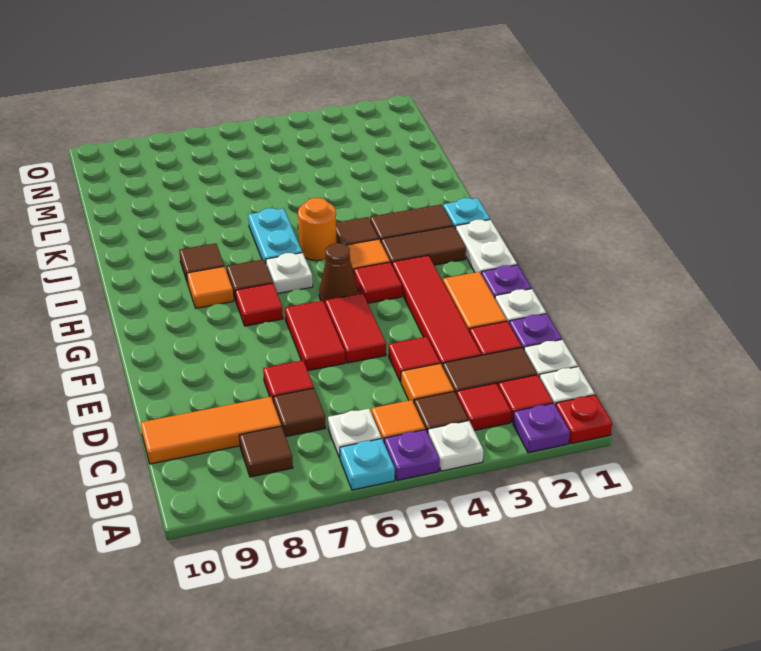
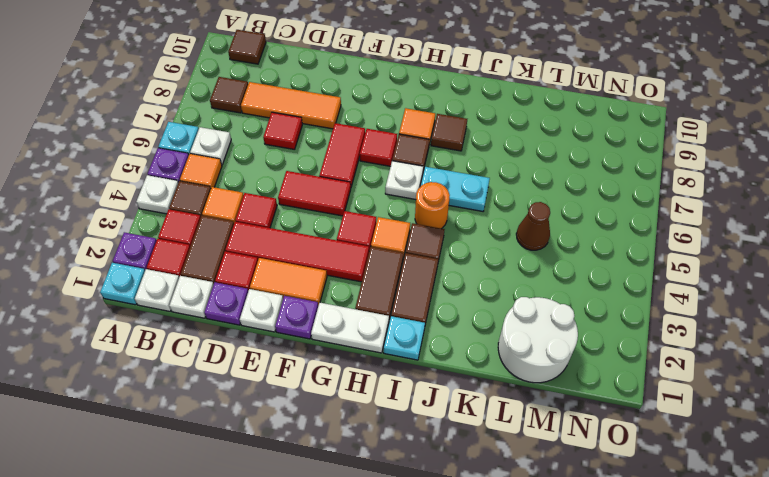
red 1x1 plate [556,395,612,444] -> cyan 1x1 plate [100,263,145,305]
brown 1x1 tile [273,388,326,437] -> brown 1x1 tile moved to [228,30,266,64]
orange 1x3 tile [141,397,281,464] -> orange 1x3 tile turned to [241,82,341,129]
red 1x2 tile [285,301,345,371] -> red 1x2 tile turned to [319,123,365,187]
brown 1x1 cone [319,243,358,303] -> brown 1x1 cone moved to [516,202,550,250]
none -> white 2x2 round brick [498,297,578,383]

